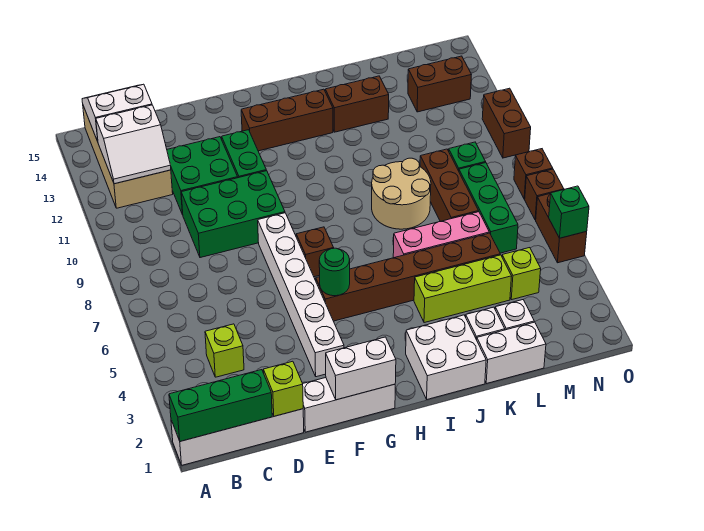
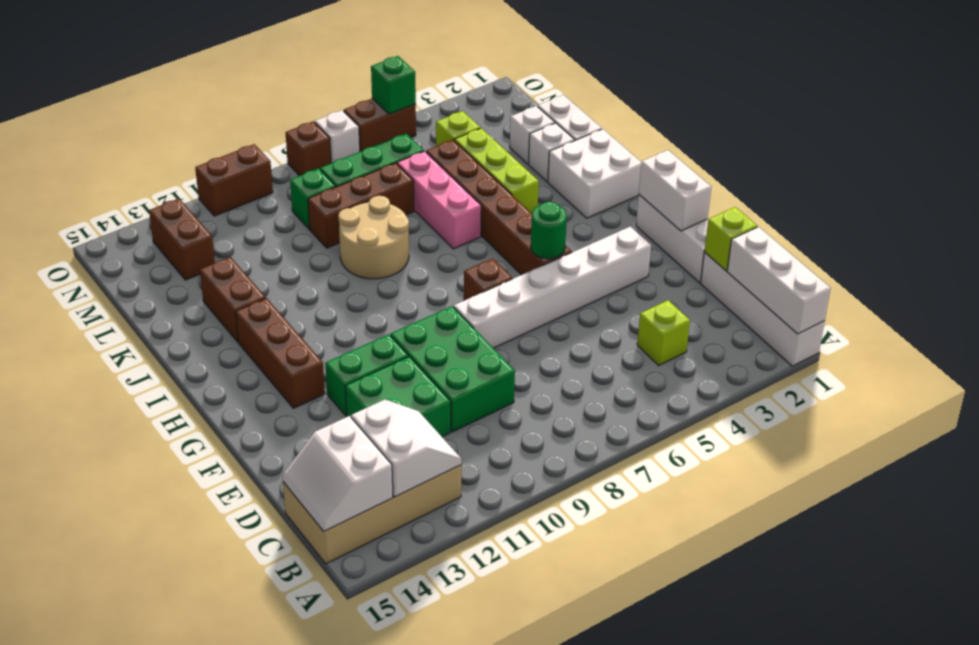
green 1x3 brick [169,370,272,441] -> white 1x3 brick [727,227,831,334]
brown 1x1 brick [525,169,564,220] -> white 1x1 brick [315,110,360,163]

